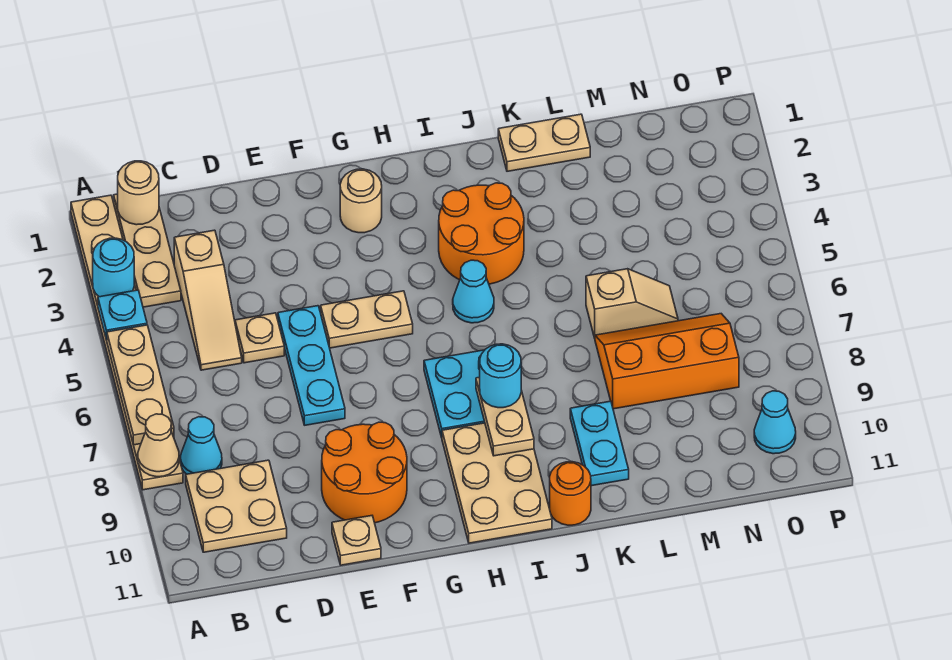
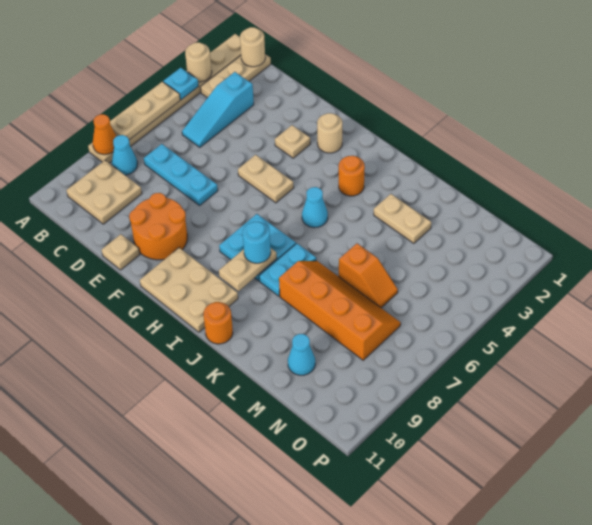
cyan 1x1 round brick [93,238,134,297] -> tan 1x1 round brick [185,42,212,82]
tan 1x1 cone [138,414,179,477] -> orange 1x1 cone [93,114,116,154]
tan 1x3 slope [174,230,242,370] -> cyan 1x3 slope [182,72,254,147]
tan 1x1 plate [235,313,284,363] -> tan 1x1 plate moved to [275,125,310,158]
cyan 1x3 plate [278,306,345,425] -> cyan 1x3 plate turned to [144,144,218,205]
tan 2x3 plate [442,423,552,543] -> tan 2x3 plate turned to [140,248,238,332]
orange 2x2 round brick [439,183,524,284] -> orange 1x1 round brick [339,156,365,196]
tan 1x2 plate [498,114,590,171] -> tan 1x2 plate moved to [374,194,431,243]
cyan 1x2 plate [570,401,629,486] -> cyan 1x2 plate moved to [259,243,316,296]
tan 1x2 slope [586,269,678,338] -> orange 1x2 slope [339,243,398,308]
orange 2x3 slope [595,314,739,409] -> orange 2x4 slope [279,261,401,360]
cyan 1x1 cone [754,391,796,454] -> cyan 1x1 cone moved to [288,334,315,375]

